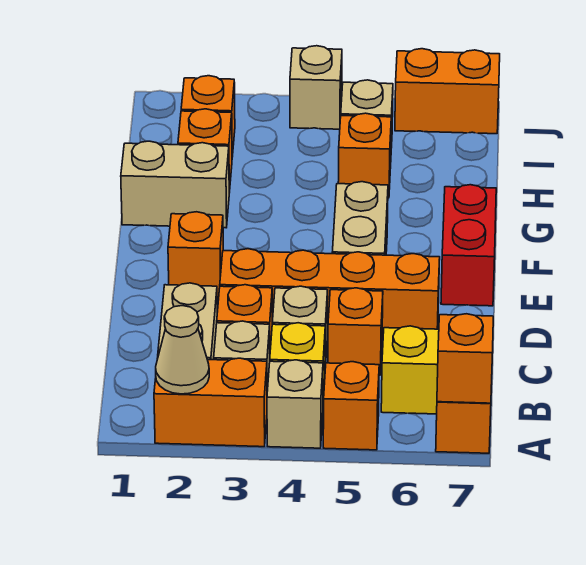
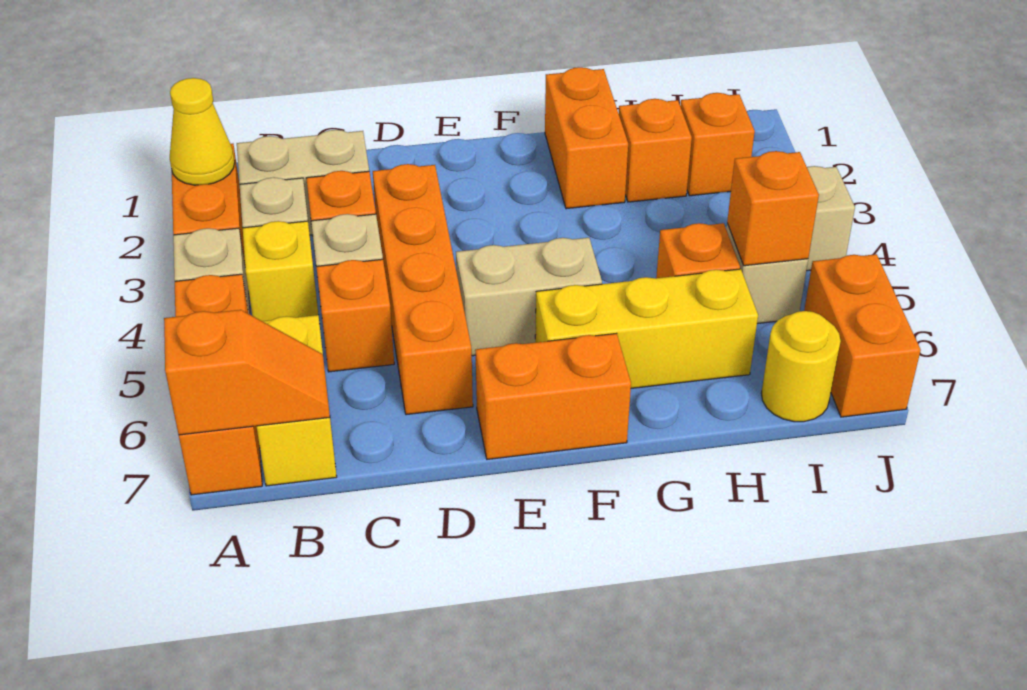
tan 1x1 cone [156,306,209,394] -> yellow 1x1 cone [170,78,235,185]
orange 1x1 brick [168,212,223,298] -> orange 1x1 brick moved to [727,151,819,266]
red 1x2 brick [441,185,496,306] -> orange 1x2 brick [475,333,631,459]
none -> yellow 1x3 brick [535,269,758,388]
tan 1x2 brick [121,141,229,228] -> orange 1x2 brick [545,67,628,209]
none -> yellow 1x1 round brick [761,311,841,422]

